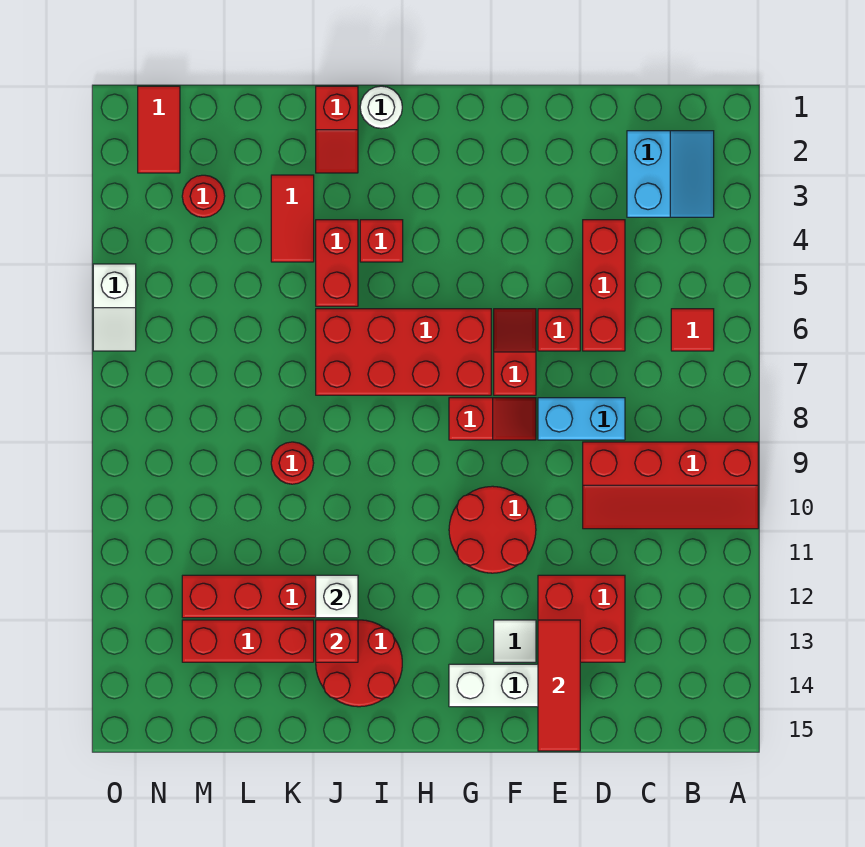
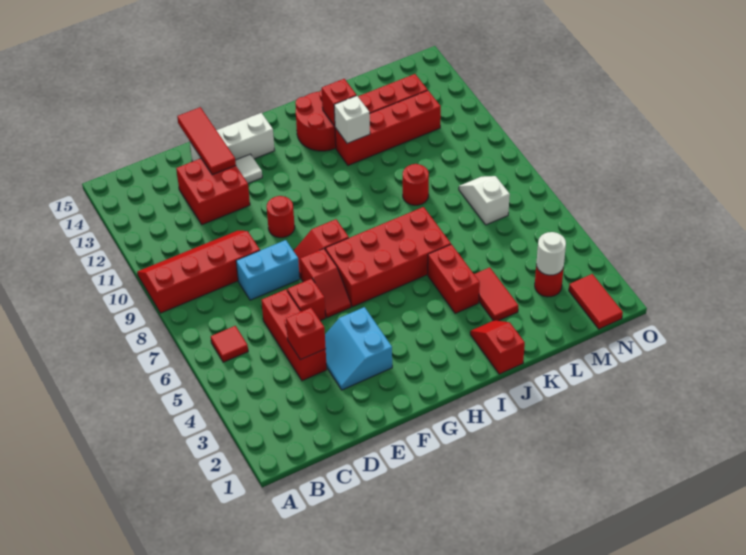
cyan 2x2 slope [627,131,714,217] -> cyan 2x2 slope moved to [325,307,392,390]
red 2x2 round brick [449,486,536,573] -> red 1x1 round brick [267,196,295,238]
white 1x1 round brick [360,86,402,129] -> white 1x1 round brick moved to [536,232,566,275]
red 1x1 brick [360,220,403,262] -> red 1x1 brick moved to [286,308,326,360]
white 1x2 slope [93,264,136,351] -> white 1x2 slope moved to [459,176,510,225]

